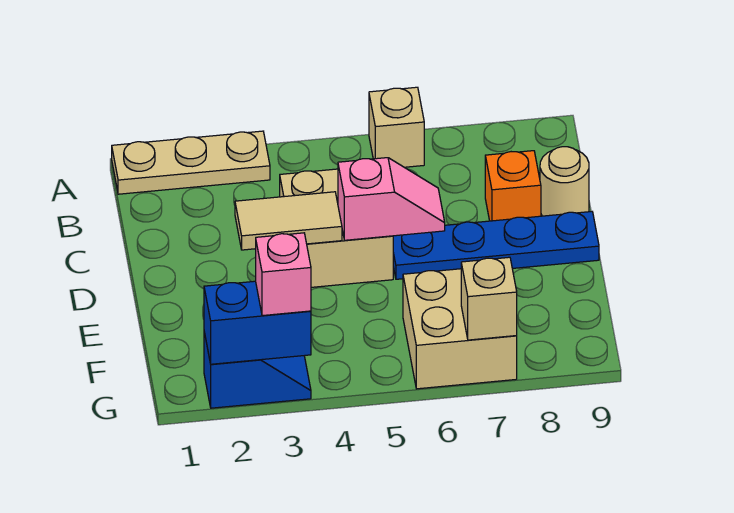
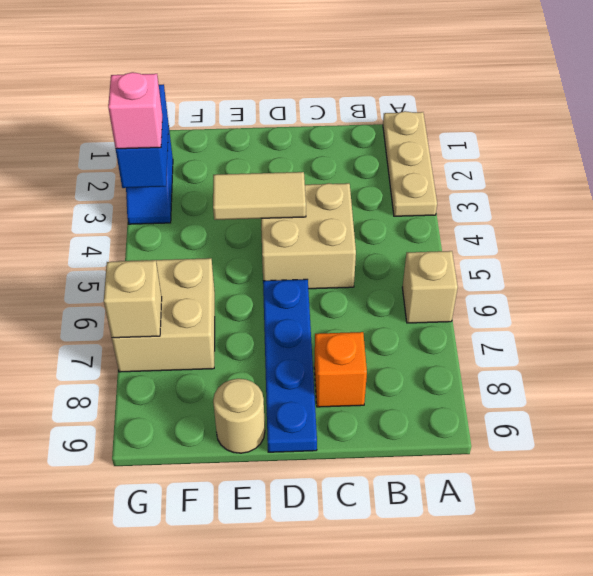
tan 1x1 round brick [540,147,589,216] -> tan 1x1 round brick moved to [213,379,265,453]
tan 1x2 tile [235,192,342,250] -> tan 1x2 tile turned to [213,172,306,220]
pink 1x2 slope [338,158,445,240] -> none

